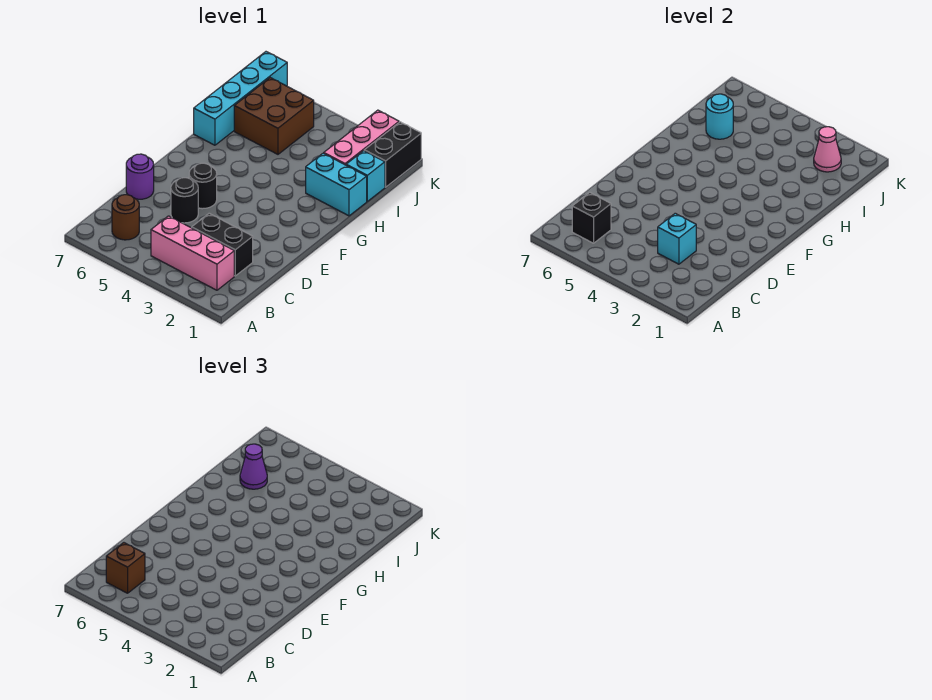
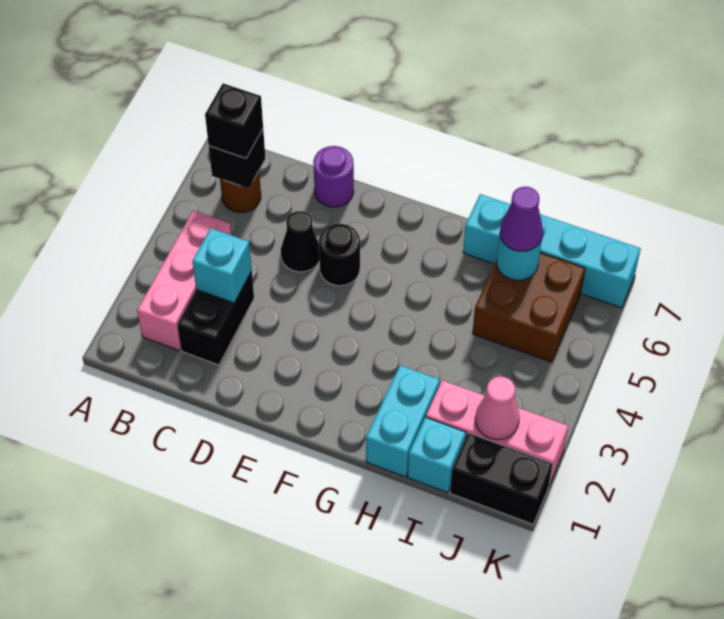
brown 1x1 brick [106,543,145,593] -> black 1x1 brick [205,83,263,158]
black 1x1 round brick [171,178,198,223] -> black 1x1 cone [281,211,320,272]

